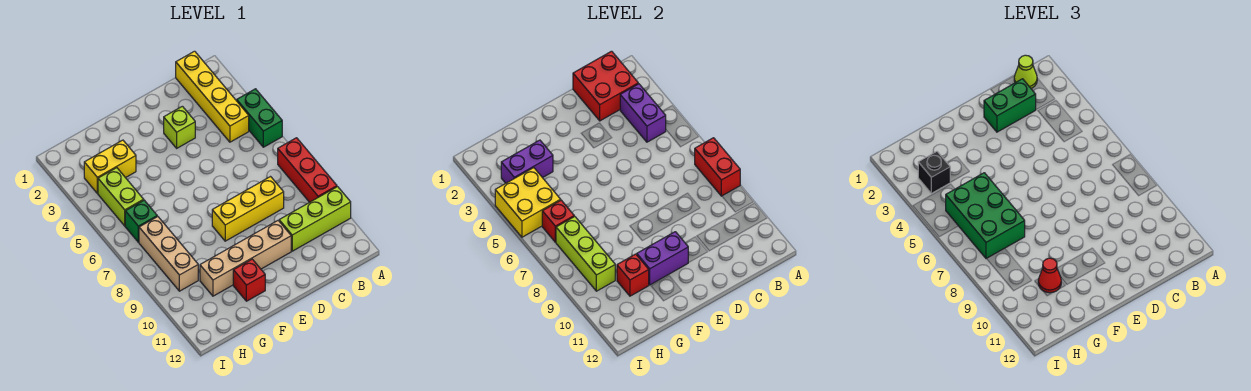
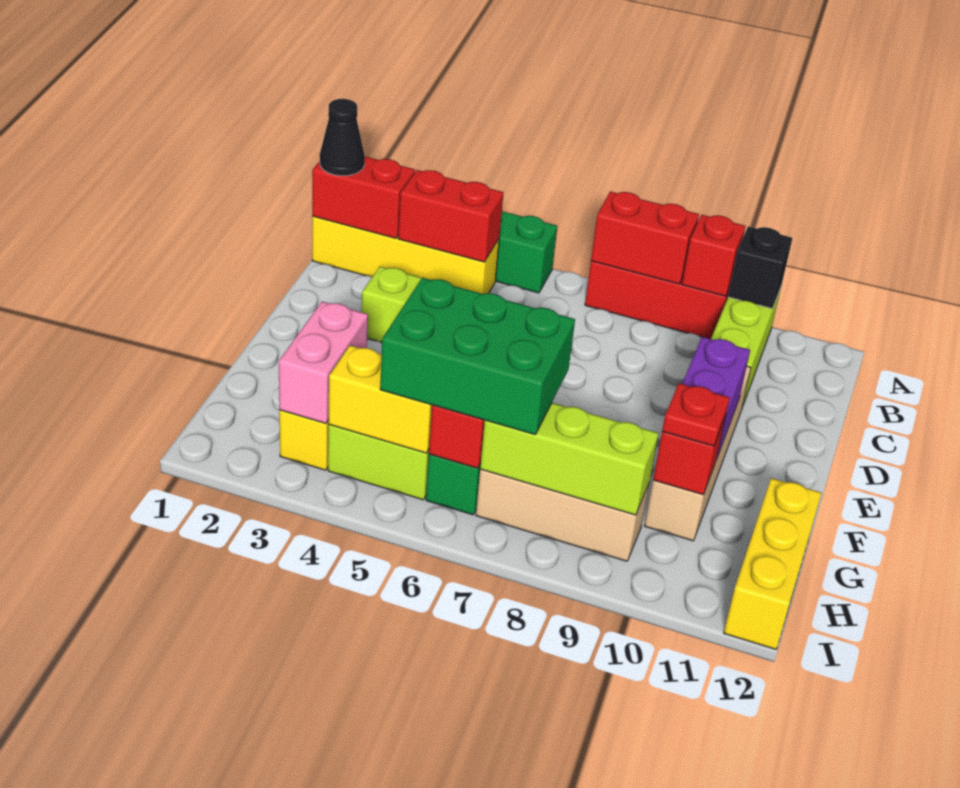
red 2x2 brick [573,51,638,121] -> red 1x2 brick [312,157,415,238]
lime 1x1 cone [1014,55,1037,88] -> black 1x1 cone [320,99,365,176]
purple 1x2 brick [620,84,666,142] -> red 1x2 brick [398,170,503,262]
green 1x2 brick [984,79,1036,132] -> none
yellow 1x3 brick [212,177,284,241] -> yellow 1x3 brick moved to [724,478,821,649]
red 1x1 brick [233,259,265,301] -> red 1x1 brick moved to [682,215,745,296]
purple 1x2 brick [501,140,553,183] -> pink 1x2 brick [279,301,368,423]
red 1x1 cone [1038,258,1061,293] -> red 1x1 plate [662,383,730,446]
black 1x1 brick [918,152,950,193] -> black 1x1 brick moved to [728,226,792,309]
yellow 2x2 brick [495,168,561,237] -> yellow 1x2 brick [328,345,432,453]

